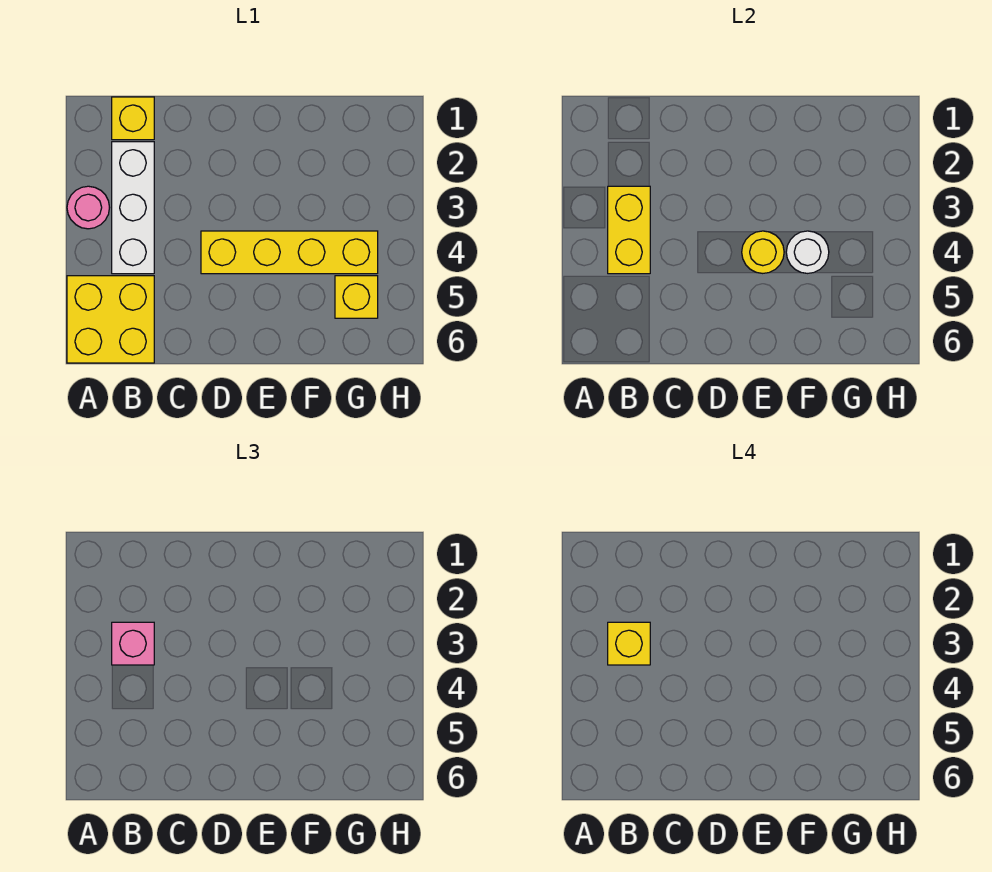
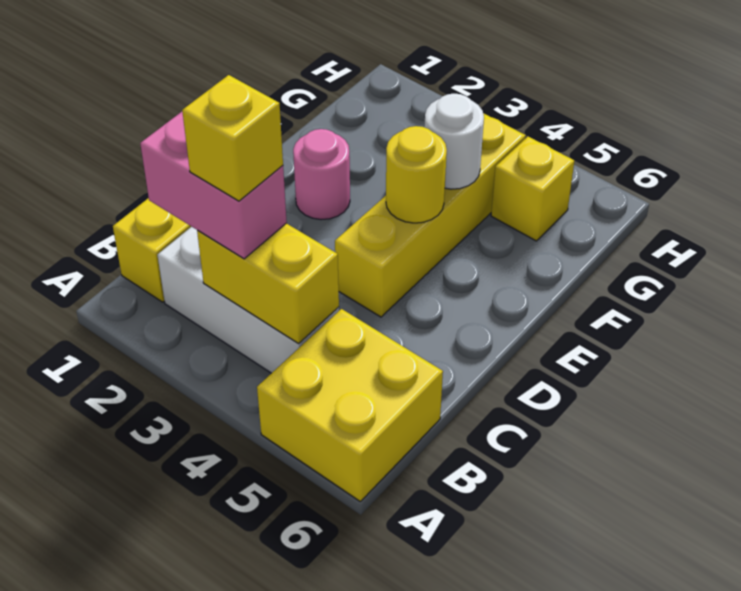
pink 1x1 round brick [67,186,110,229] -> pink 1x1 round brick moved to [293,129,350,220]
pink 1x1 brick [112,622,154,665] -> pink 1x2 brick [140,112,287,259]

